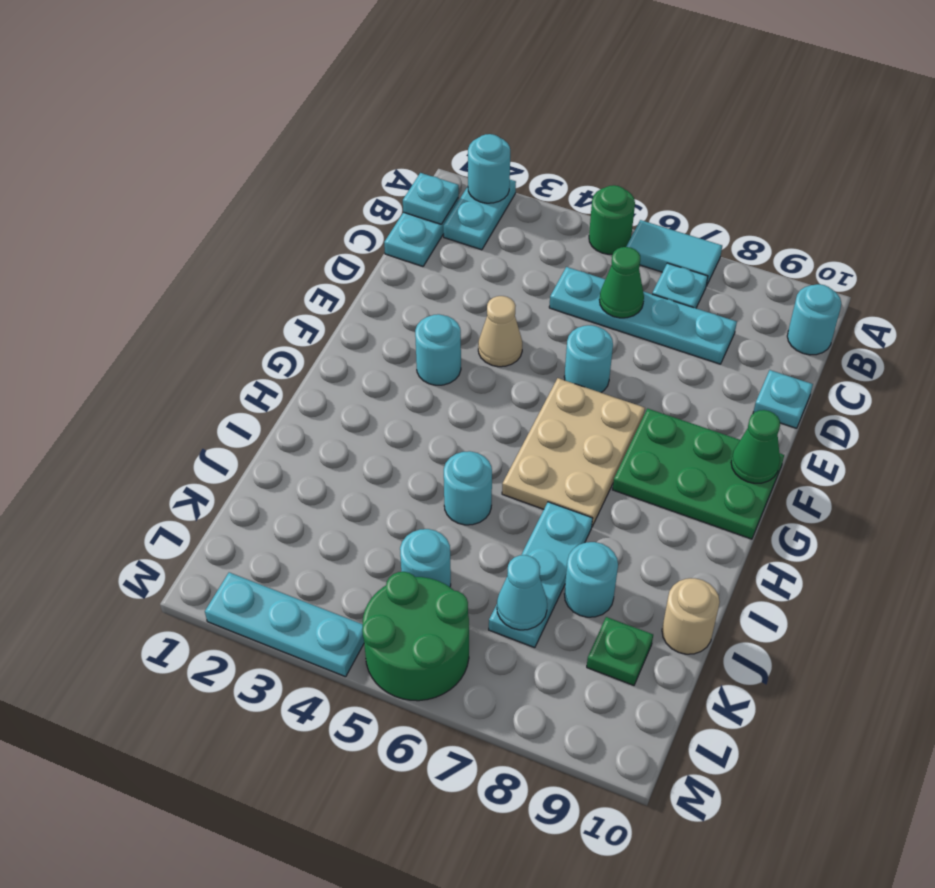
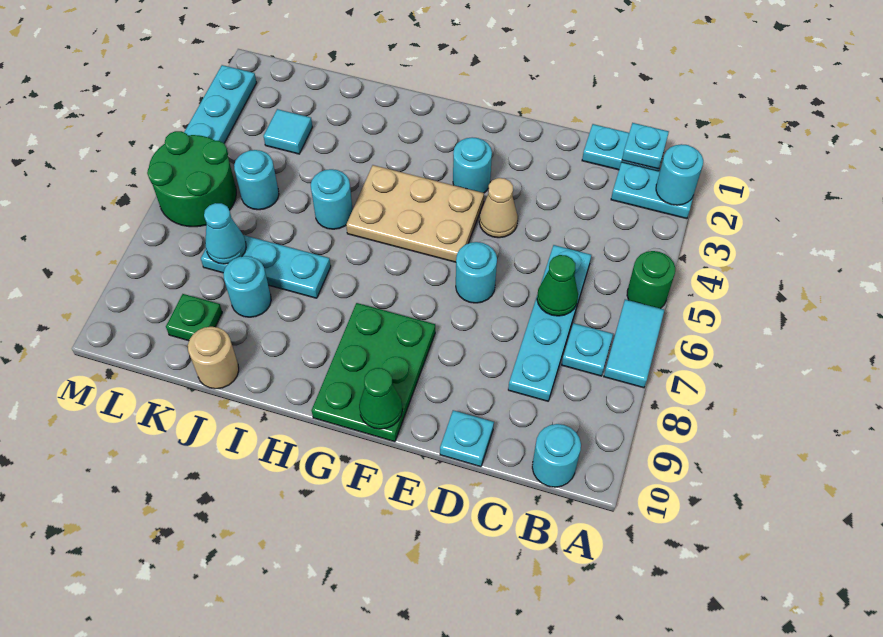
tan 2x3 plate [502,378,645,526] -> tan 2x3 plate moved to [346,165,484,262]
none -> cyan 1x1 tile [264,109,312,154]

